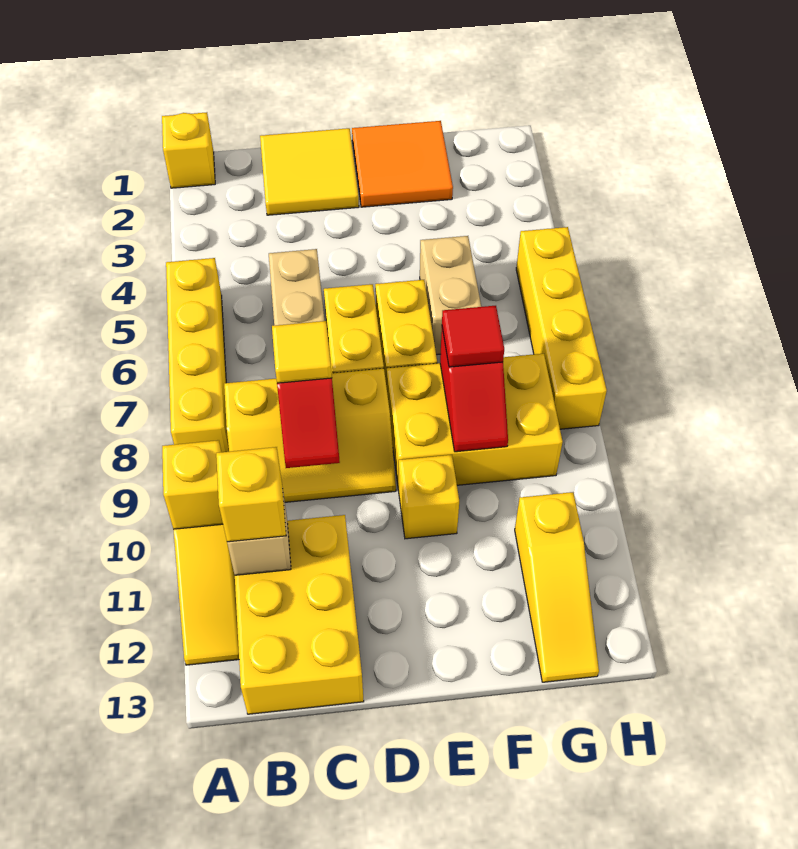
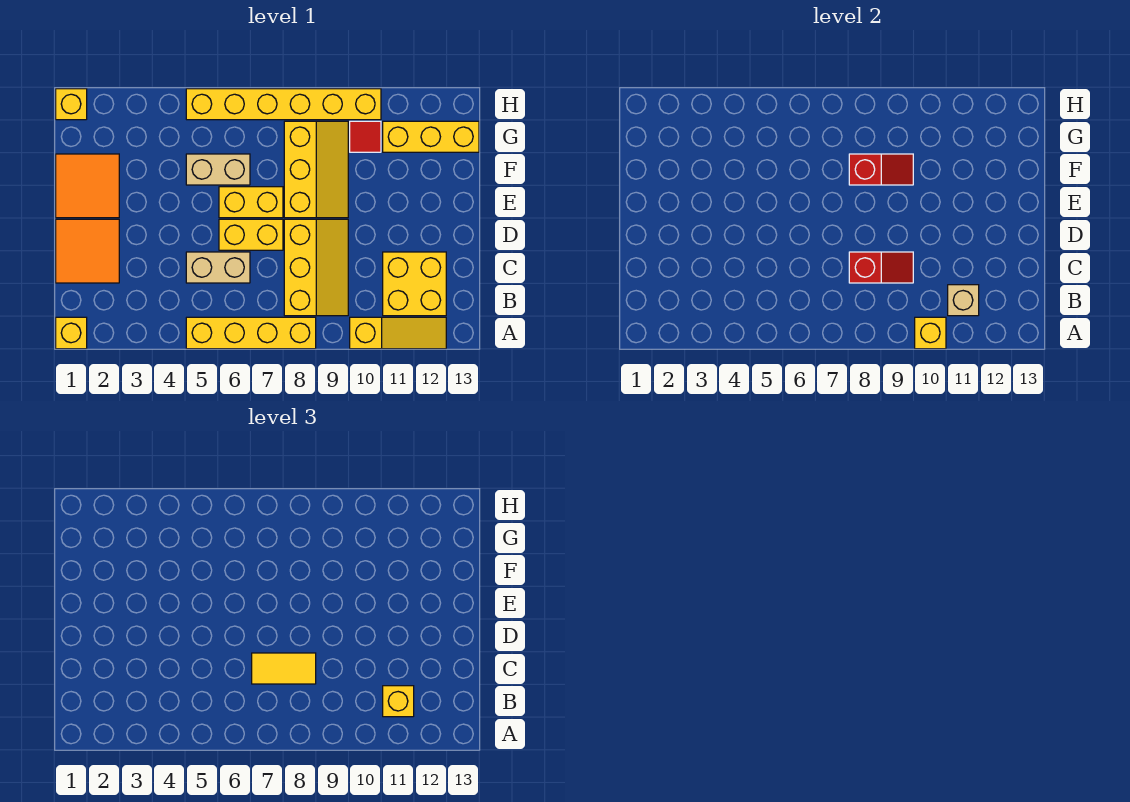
yellow 2x3 brick [235,515,364,714] -> yellow 2x2 brick [383,252,446,316]
yellow 2x2 tile [260,128,359,215] -> orange 2x2 tile [56,219,119,283]
yellow 1x1 tile [272,321,332,383] -> yellow 1x2 tile [252,653,316,684]
yellow 2x3 brick [387,354,563,491] -> yellow 2x3 slope [284,121,348,218]
yellow 1x1 brick [399,455,459,539] -> yellow 1x1 brick moved to [56,89,87,120]
red 1x1 tile [442,306,504,367] -> red 1x1 tile moved to [350,121,381,152]
yellow 1x3 slope [515,492,599,682] -> yellow 1x3 brick [383,121,479,152]
yellow 1x4 brick [516,227,607,429] -> yellow 1x6 brick [186,89,381,120]

